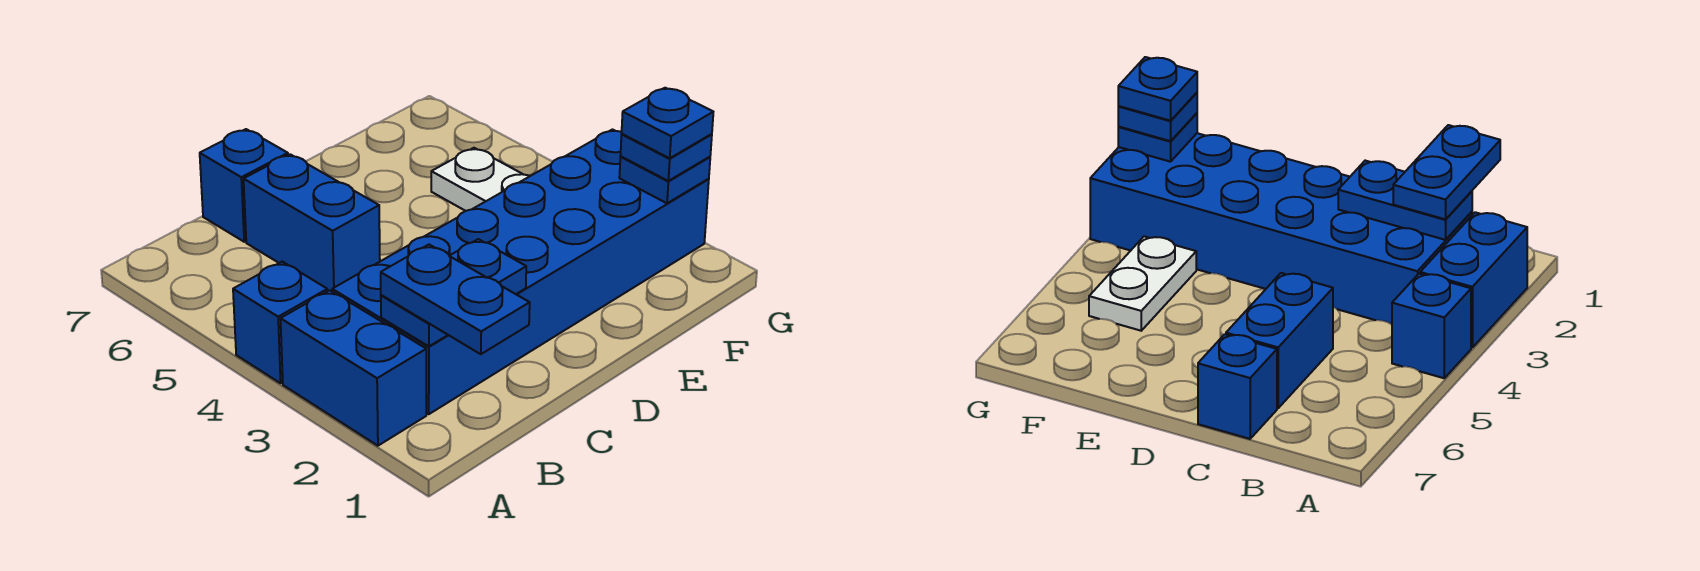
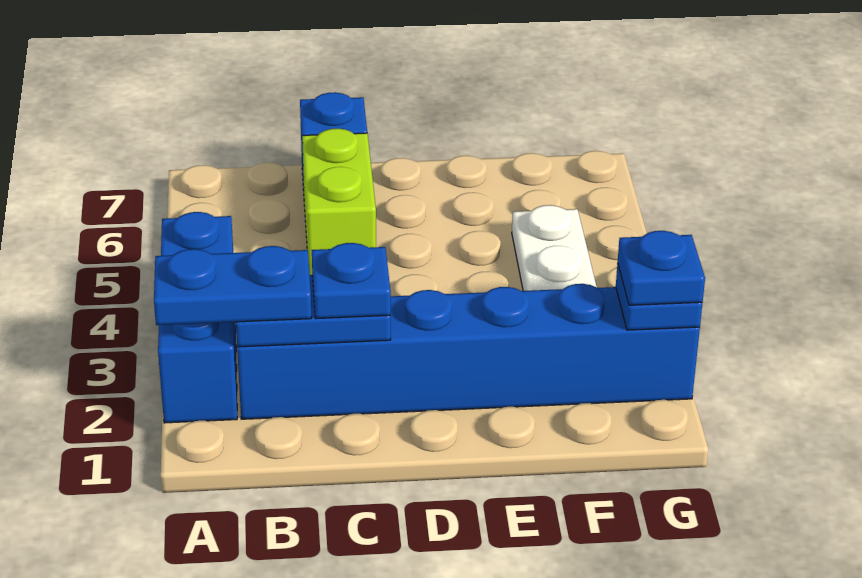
blue 1x2 plate [381,245,530,354] -> blue 1x2 plate turned to [154,246,311,325]
blue 2x6 brick [332,130,709,414] -> blue 1x6 brick [237,284,700,419]
blue 1x2 brick [244,154,380,291] -> lime 1x2 brick [302,128,376,275]
blue 1x1 plate [622,88,713,158] -> blue 1x1 plate moved to [312,243,391,319]

